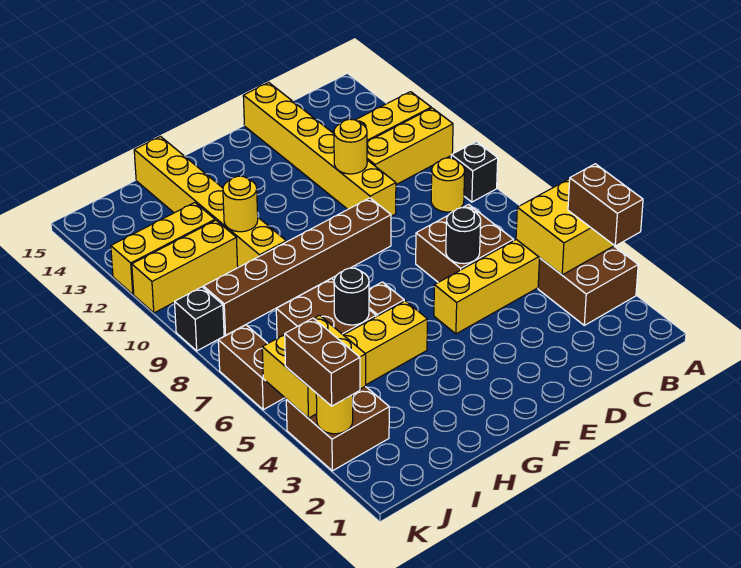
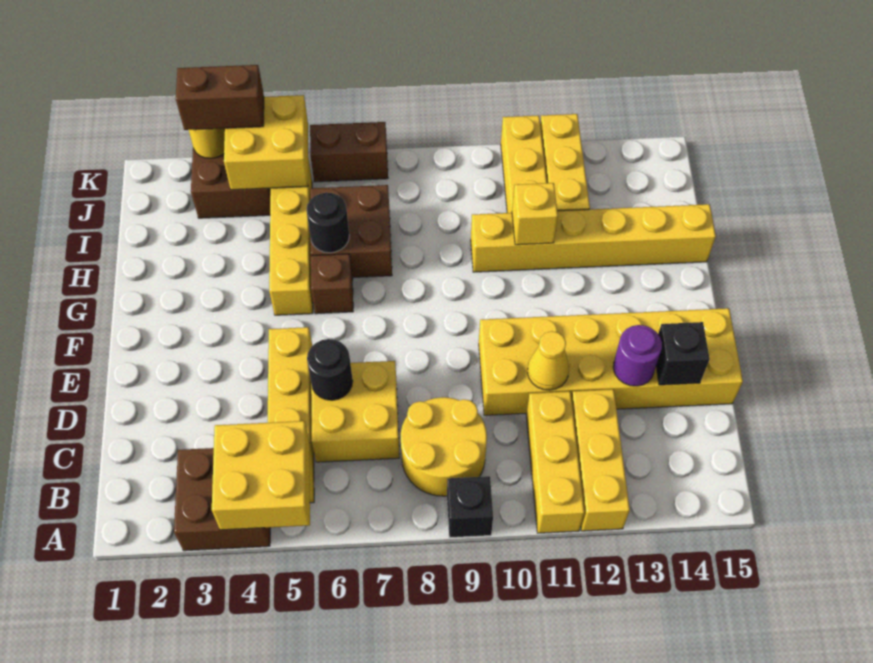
brown 1x2 brick [568,164,643,246] -> none
yellow 1x1 round brick [431,158,465,212] -> yellow 2x2 round brick [401,397,487,496]
brown 2x2 brick [416,204,514,282] -> yellow 2x2 brick [311,361,400,462]
yellow 1x6 brick [243,83,396,216] -> yellow 2x6 brick [479,308,743,415]
yellow 1x1 round brick [334,119,367,174] -> yellow 1x1 cone [527,331,569,390]
none -> purple 1x1 round brick [613,325,662,386]
brown 1x6 brick [203,198,391,335] -> none
yellow 1x1 round brick [223,176,258,232] -> yellow 1x1 brick [512,183,558,245]
black 1x1 brick [175,287,224,351] -> black 1x1 brick moved to [656,322,710,385]

